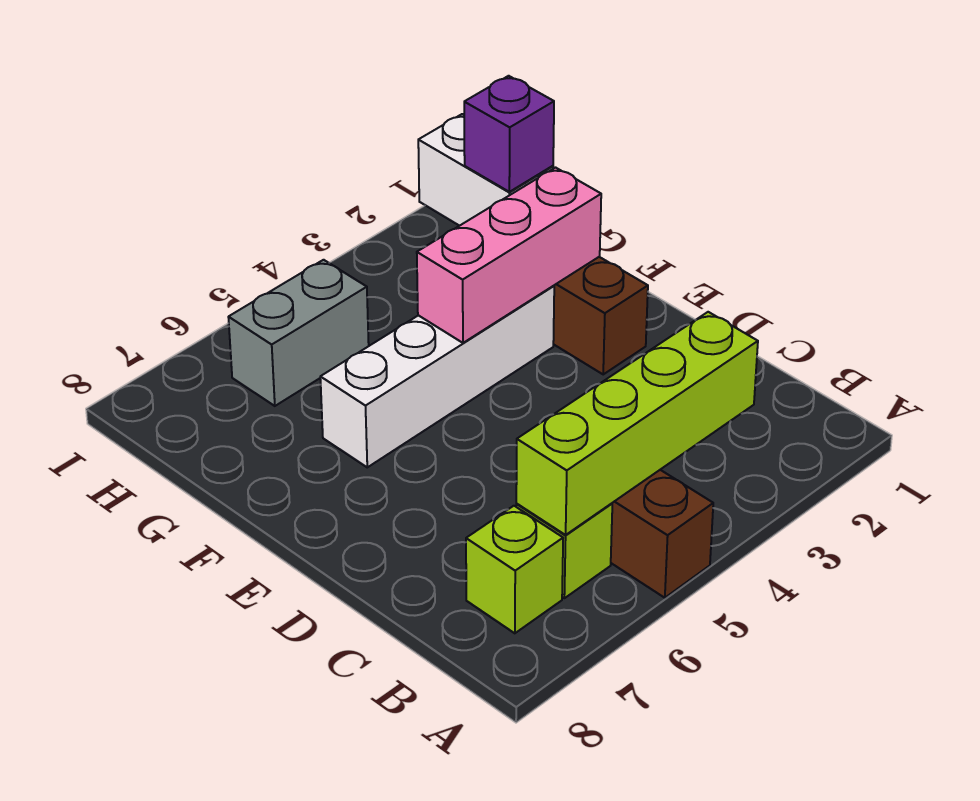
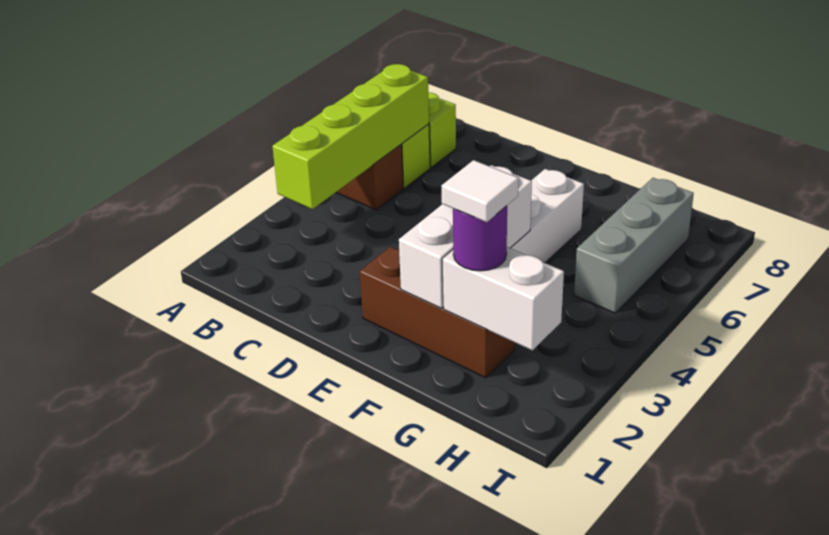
pink 1x3 brick [417,168,601,343] -> white 1x3 brick [399,165,532,308]
purple 1x1 brick [464,76,554,192] -> purple 1x1 round brick [453,206,507,271]
none -> white 1x1 tile [441,160,519,222]
grey 1x2 brick [228,260,369,406] -> grey 1x3 brick [574,178,694,313]

